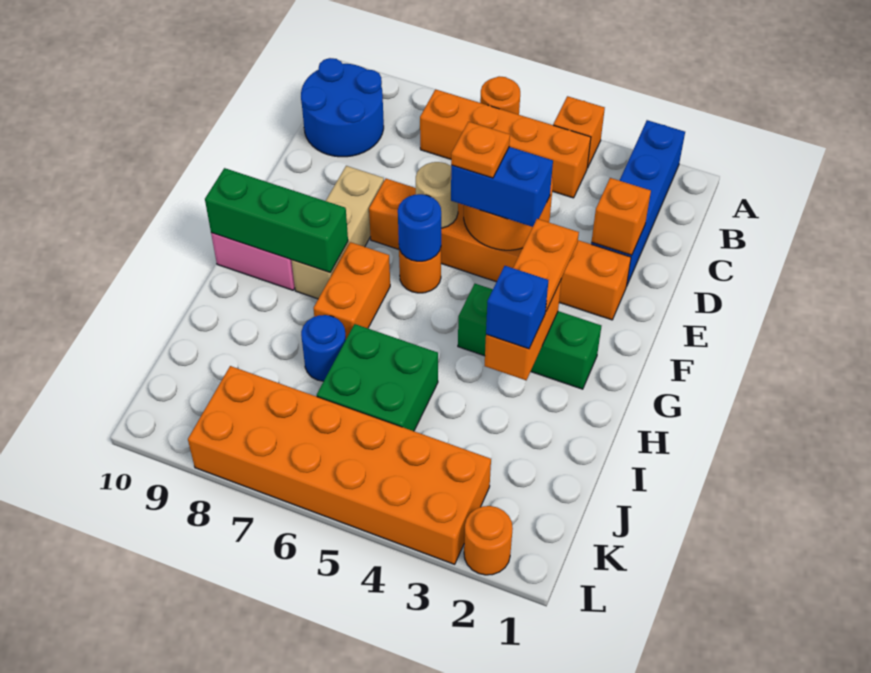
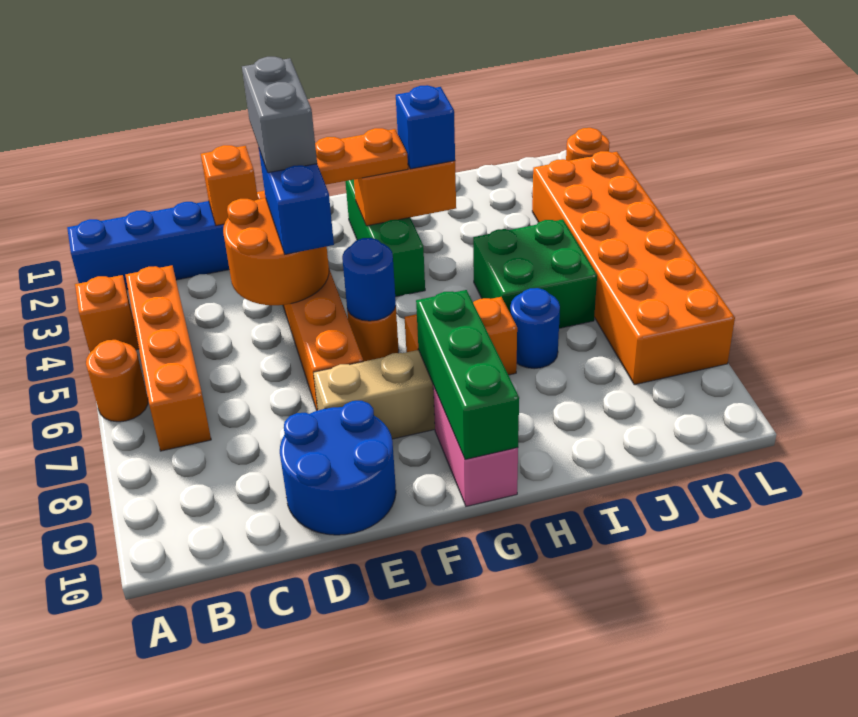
blue 2x2 round brick [301,58,384,157] -> blue 2x2 round brick moved to [280,401,396,535]
none -> grey 1x2 brick [242,57,317,173]
orange 1x1 plate [451,122,510,178] -> none
tan 1x1 round brick [416,162,458,228] -> none

